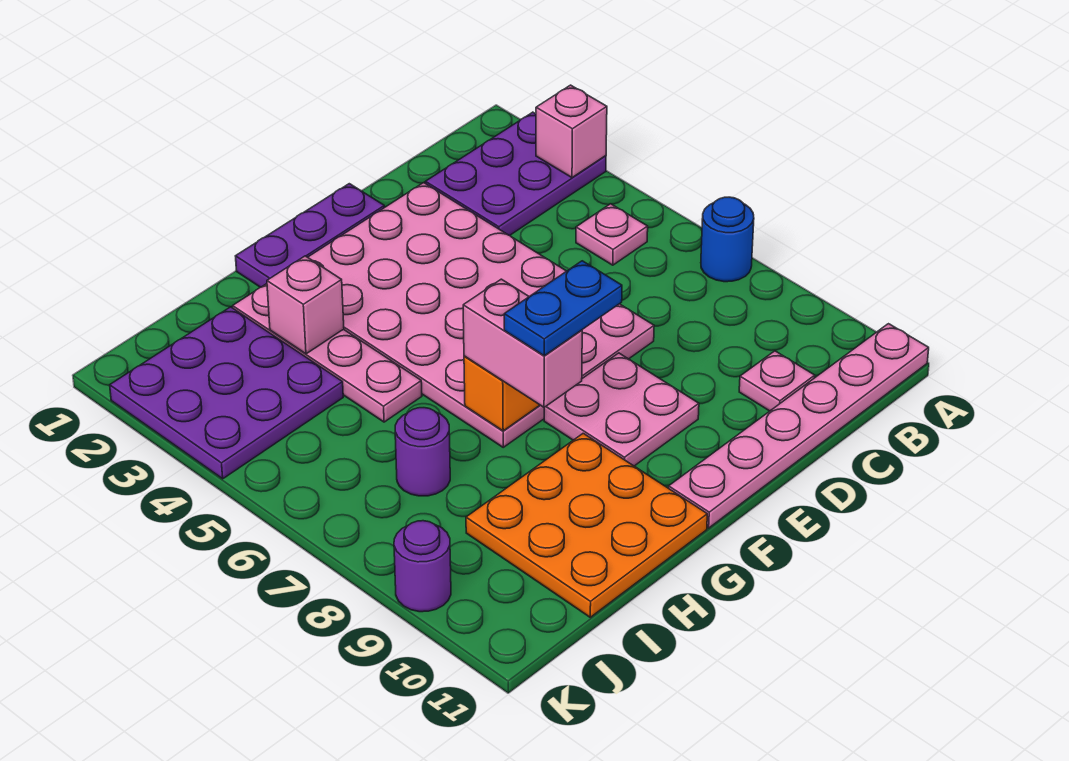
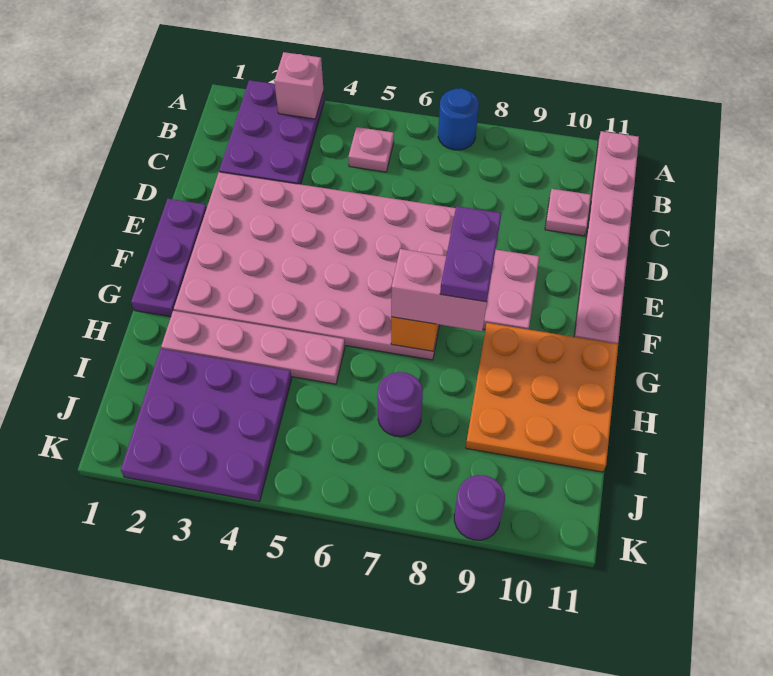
blue 1x2 plate [504,261,622,356] -> purple 1x2 plate [440,206,502,302]
pink 1x1 brick [267,256,344,354] -> none

